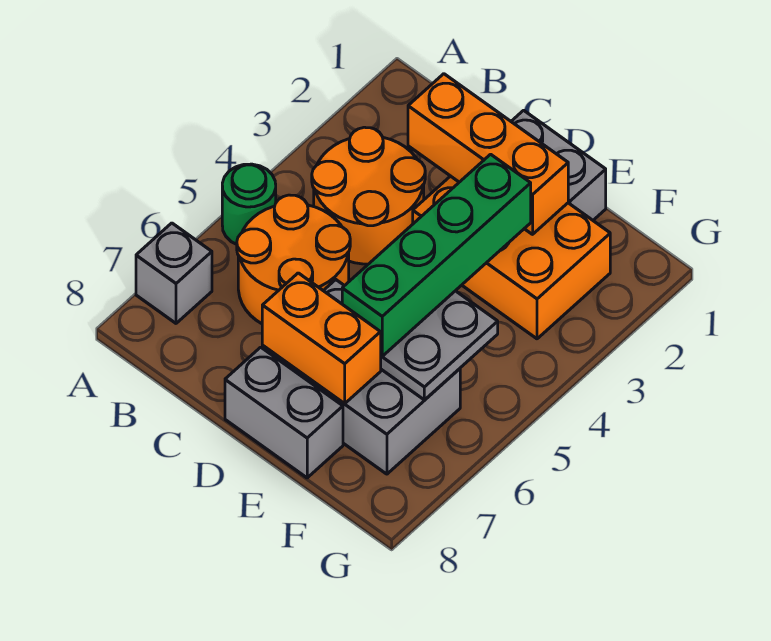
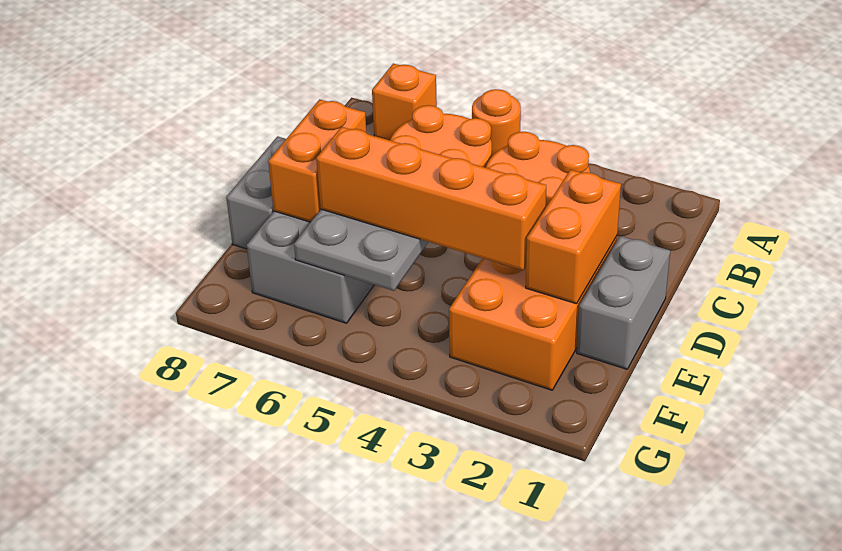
green 1x1 round brick [222,164,276,244] -> orange 1x1 round brick [472,89,521,156]
grey 1x1 brick [136,223,212,323] -> orange 1x1 brick [372,64,437,140]
orange 1x3 brick [408,74,568,234] -> orange 1x2 brick [526,170,621,304]
green 1x4 brick [342,154,531,356] -> orange 1x4 brick [316,127,546,270]

